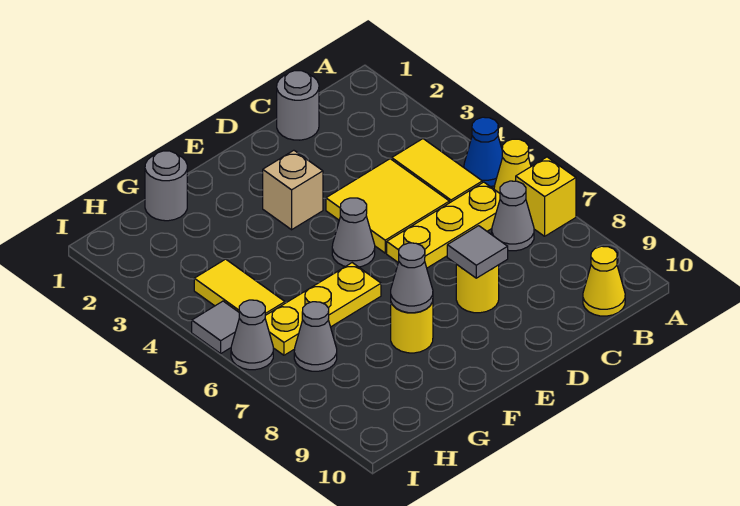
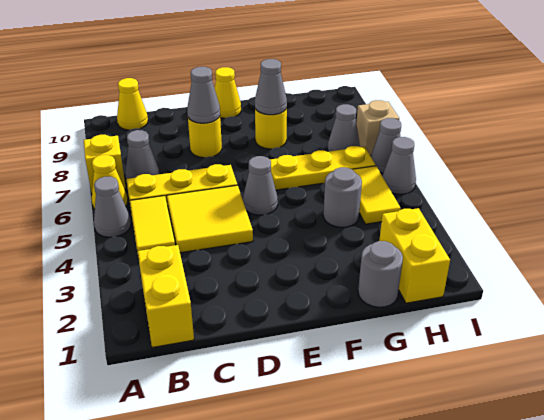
blue 1x1 cone [464,117,502,187] -> grey 1x1 cone [94,177,131,237]
none -> yellow 1x2 brick [138,245,194,348]
grey 1x1 round brick [277,71,319,140] -> grey 1x1 round brick moved to [323,167,362,227]
grey 1x1 tile [447,226,508,278] -> grey 1x1 cone [187,67,220,123]
tan 1x1 brick [263,150,323,230] -> tan 1x1 brick moved to [356,100,399,156]
none -> yellow 1x1 cone [215,67,241,118]
none -> yellow 1x2 brick [379,208,450,303]
grey 1x1 tile [192,301,239,353] -> grey 1x1 cone [382,137,416,194]

